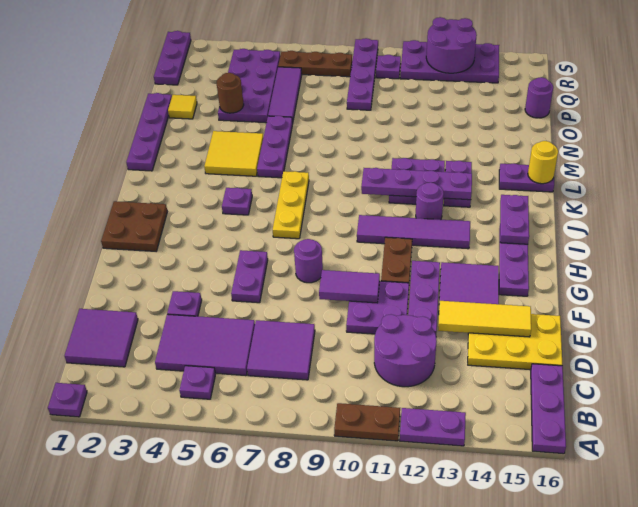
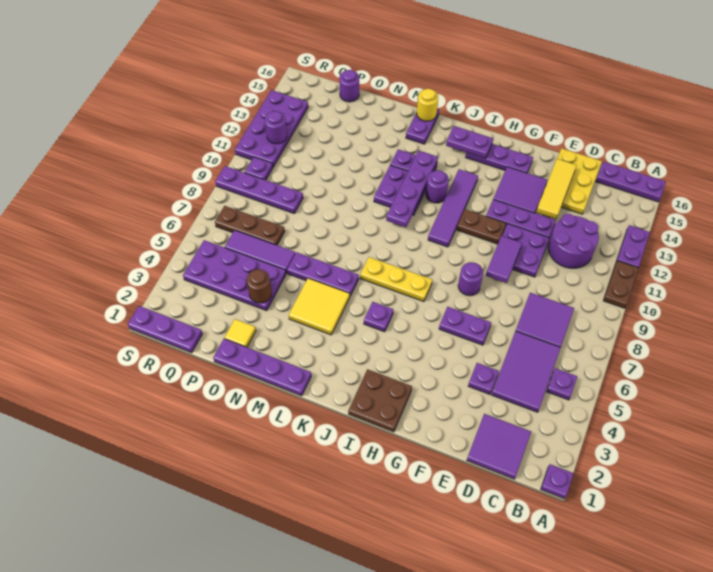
brown 1x3 plate [278,51,352,77] -> brown 1x3 plate turned to [215,206,285,245]
purple 2x2 round brick [426,17,477,73] -> purple 1x1 round brick [265,111,287,144]

